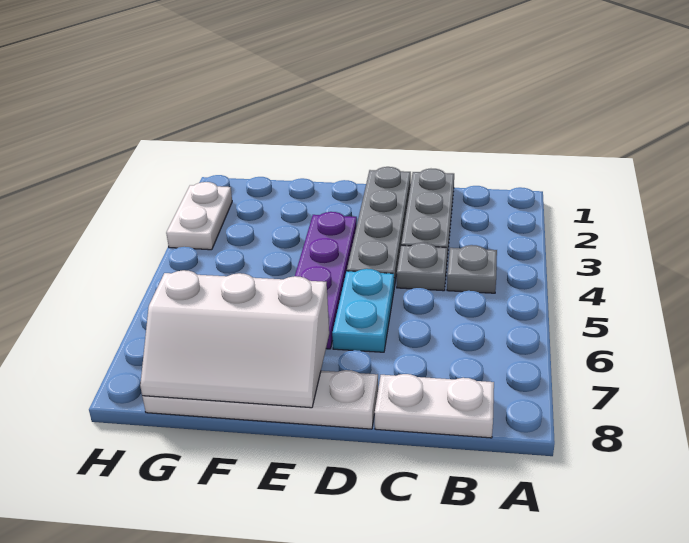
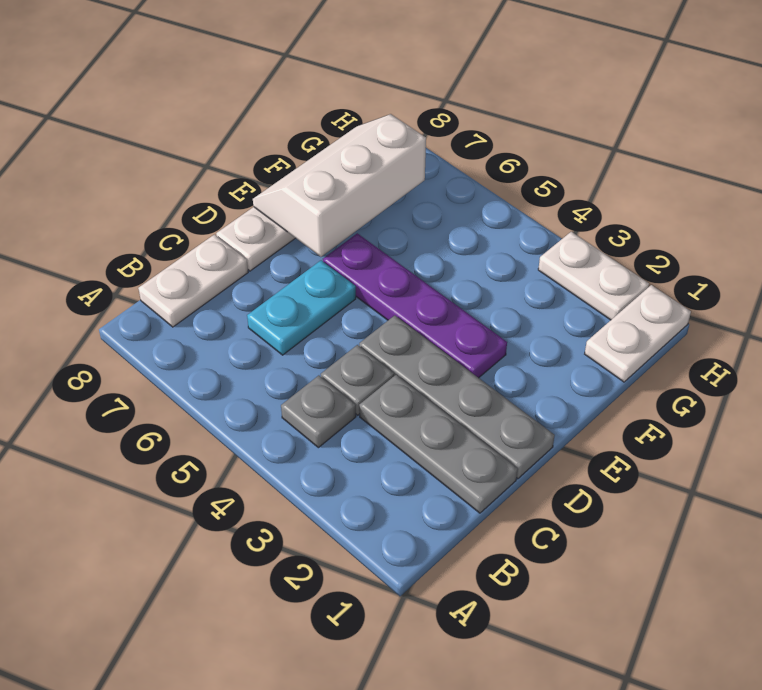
cyan 1x2 plate [332,269,394,352] -> cyan 1x2 plate turned to [247,260,356,355]
none -> white 1x2 plate [585,285,691,382]

